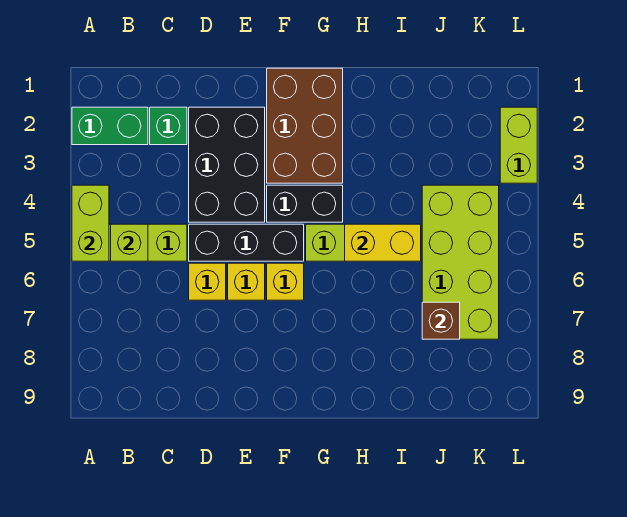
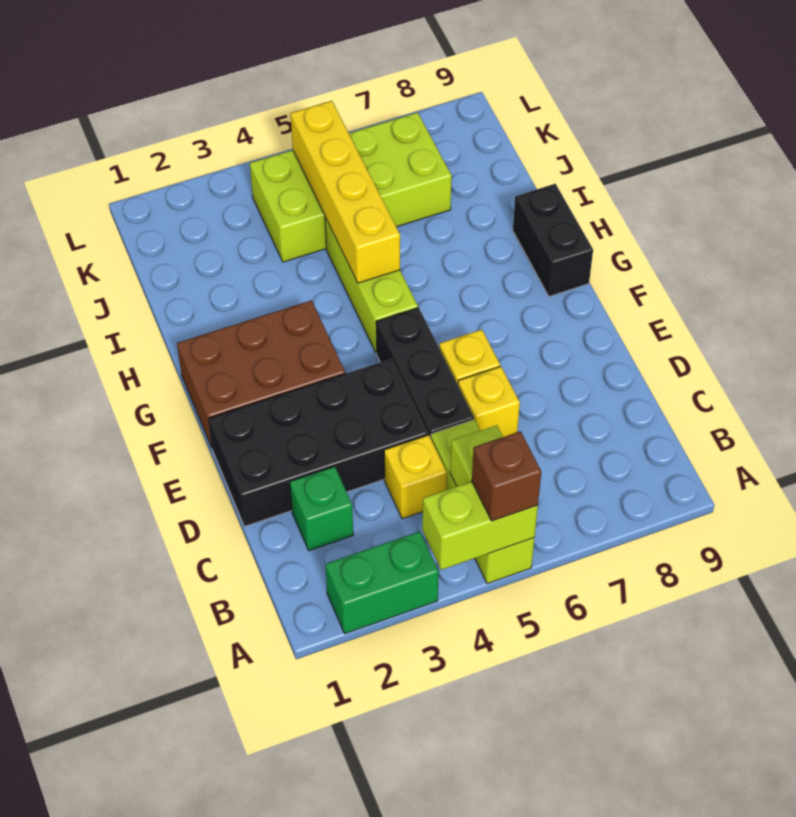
green 1x2 brick [72,107,148,145] -> green 1x2 brick turned to [326,531,439,634]
black 2x3 brick [189,107,265,222] -> black 2x4 brick [209,359,428,526]
black 1x2 brick [267,185,343,222] -> black 1x2 brick moved to [513,184,593,297]
yellow 1x1 brick [267,263,304,300] -> yellow 1x1 brick moved to [384,435,447,519]
yellow 1x2 brick [345,224,421,261] -> yellow 1x4 brick [291,101,400,283]
brown 1x1 brick [422,302,460,339] -> brown 1x1 brick moved to [472,431,541,521]
lime 1x2 brick [500,107,537,183] -> none

